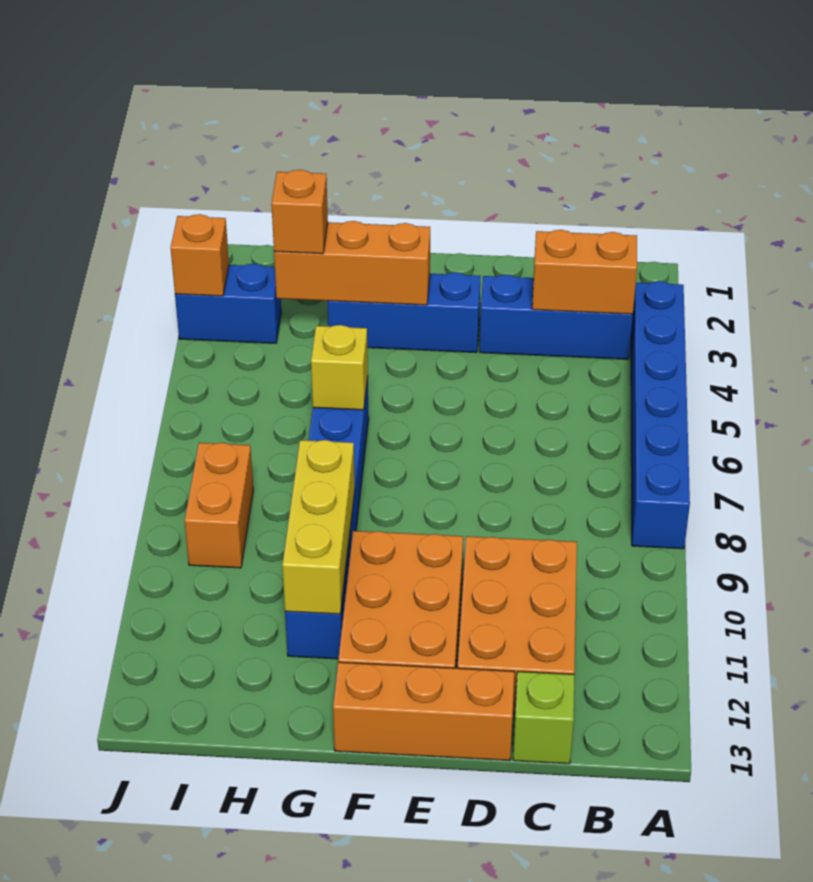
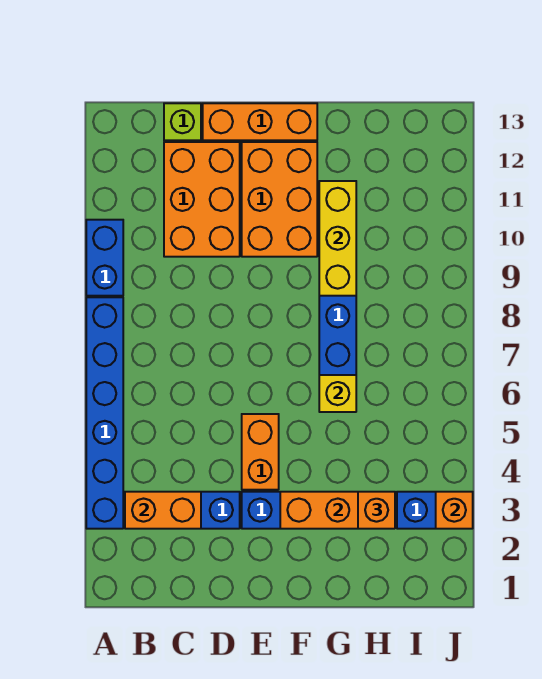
none -> blue 1x2 brick [86,220,123,296]
orange 1x2 brick [185,443,253,568] -> orange 1x2 brick moved to [242,414,279,490]

